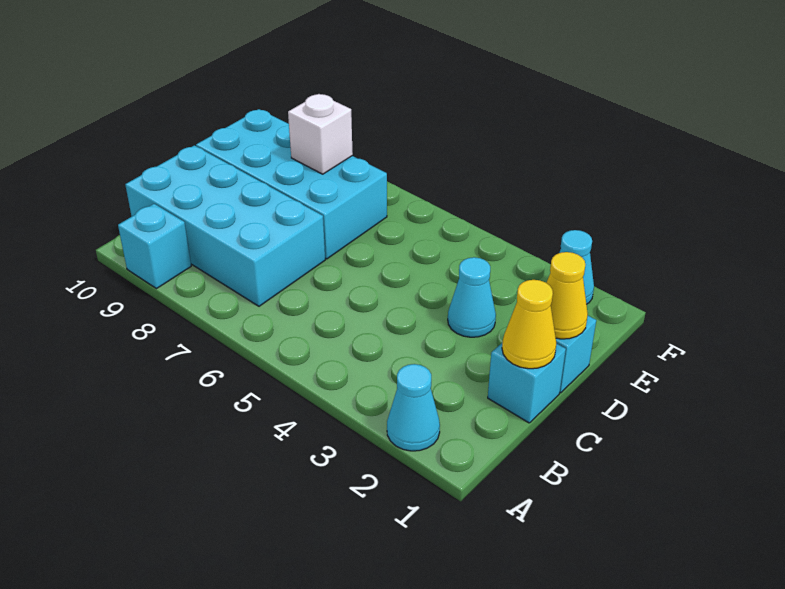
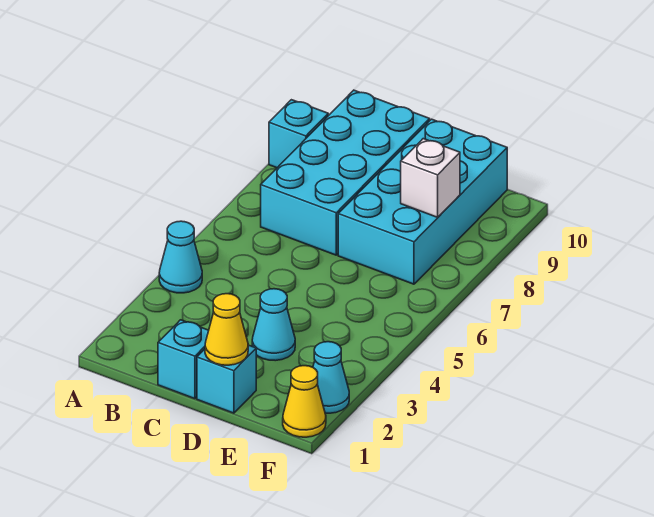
cyan 1x1 cone [387,364,440,451] -> cyan 1x1 cone moved to [159,221,202,293]
yellow 1x1 cone [502,280,556,369] -> yellow 1x1 cone moved to [283,366,326,437]

